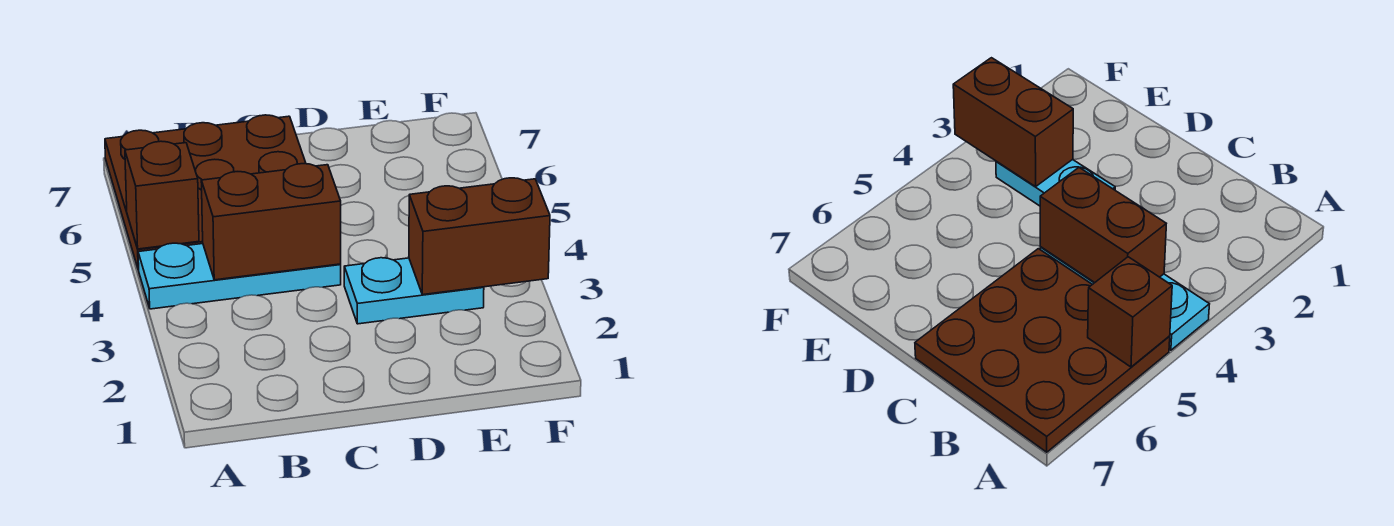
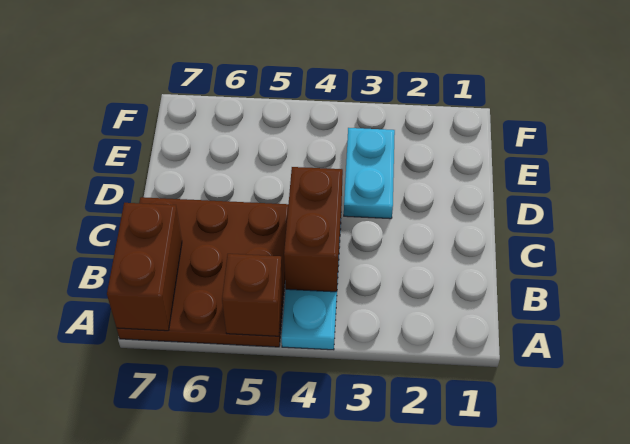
brown 1x2 brick [409,178,550,295] -> brown 1x2 brick moved to [107,203,182,331]

